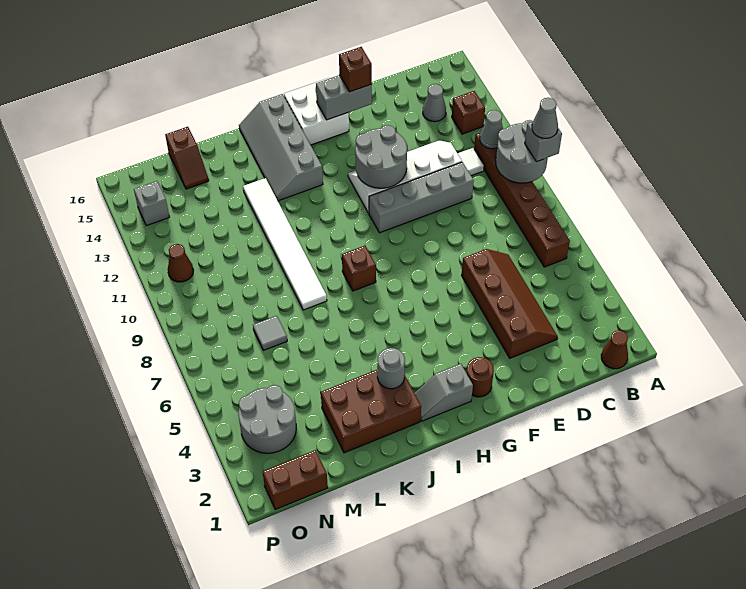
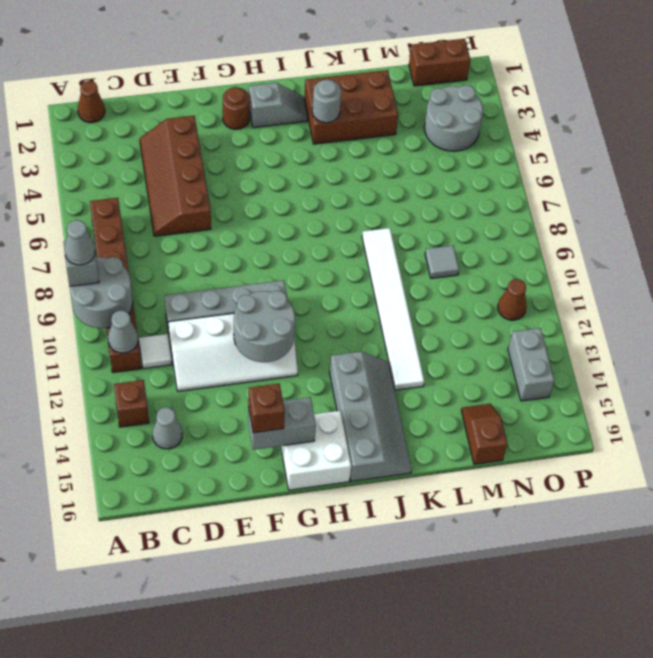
brown 1x1 brick [342,246,376,291] -> none
grey 1x1 tile [253,316,287,350] -> grey 1x1 tile moved to [425,246,459,278]
grey 1x1 brick [134,181,169,226] -> grey 1x2 brick [508,328,554,401]

